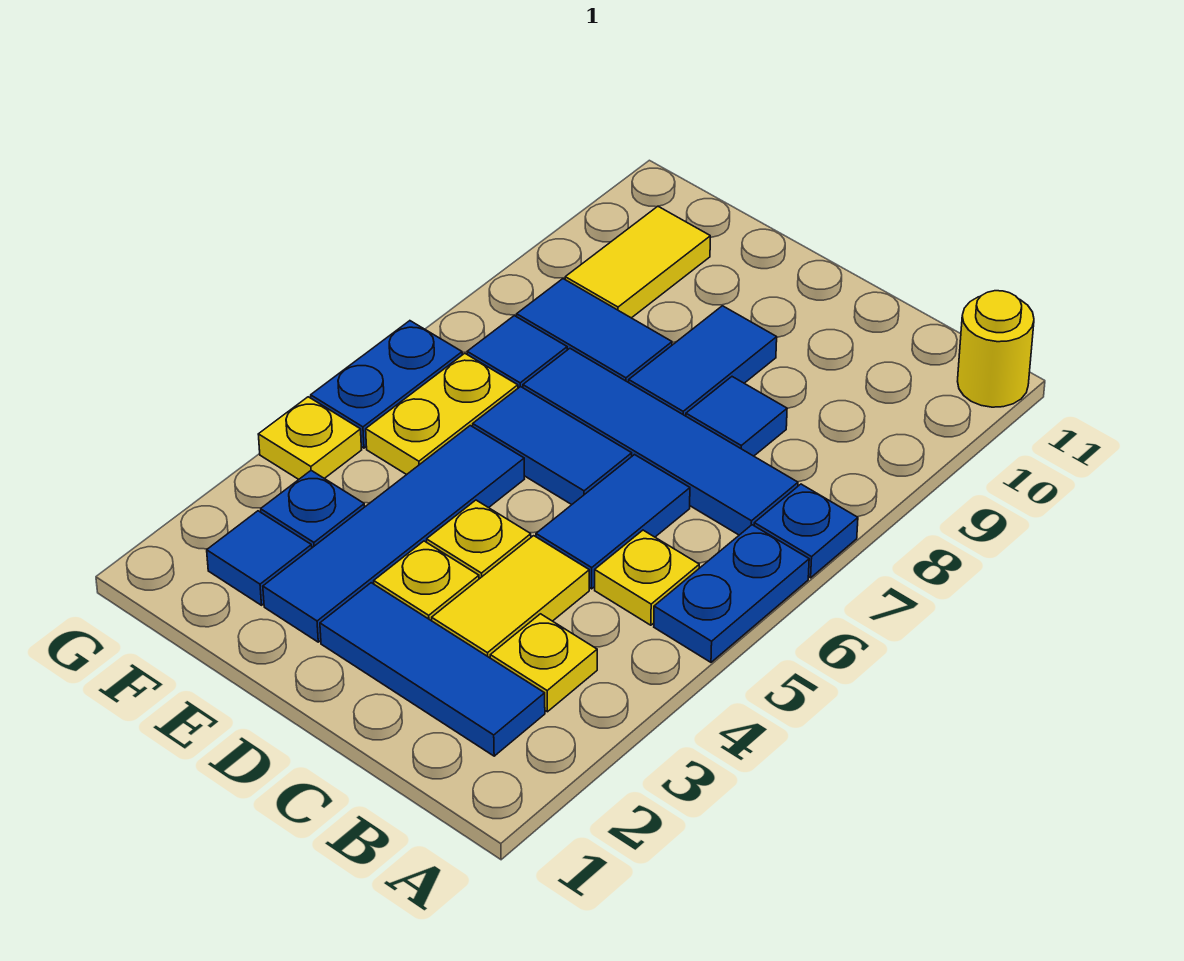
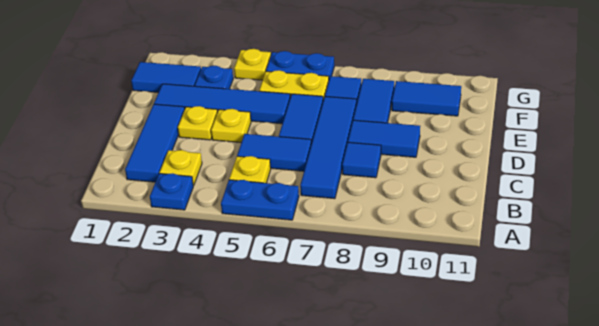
blue 1x1 plate [754,484,858,578] -> blue 1x1 plate moved to [150,173,193,210]
yellow 1x1 round brick [958,291,1034,407] -> none
yellow 1x2 tile [432,536,589,658] -> none
blue 1x1 tile [207,511,312,605] -> blue 1x2 tile [131,62,201,92]
yellow 1x2 tile [565,206,710,318] -> blue 1x2 tile [392,81,461,116]

